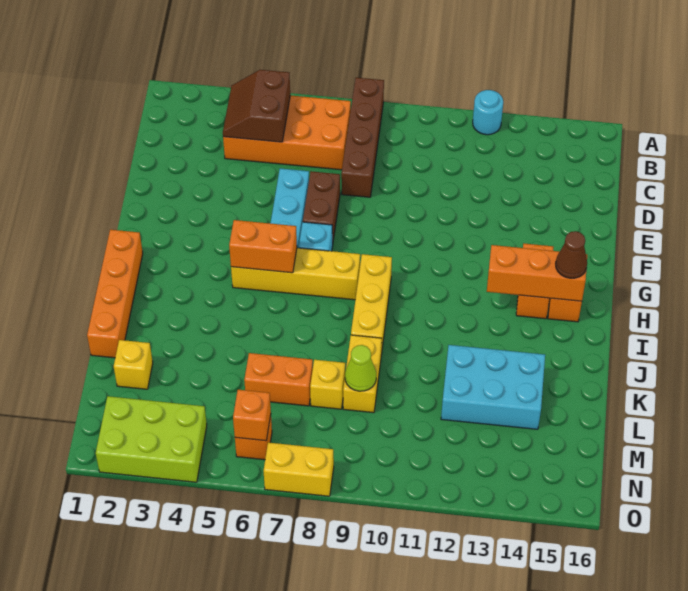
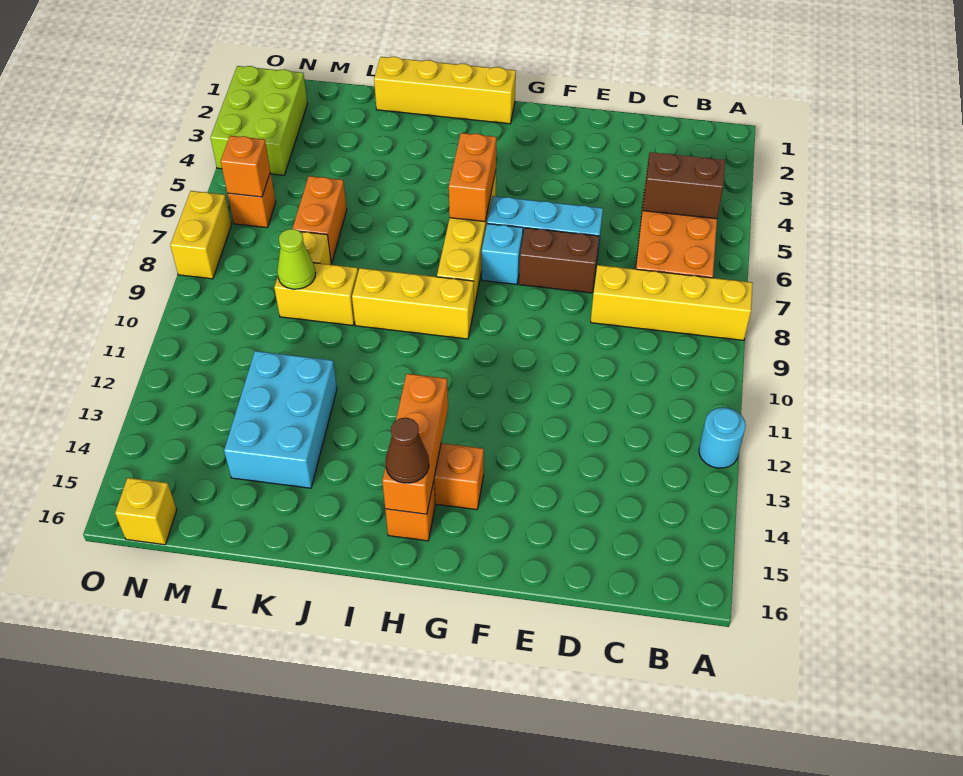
brown 1x4 brick [341,78,384,197] -> yellow 1x4 brick [591,265,753,340]
orange 1x4 brick [87,230,143,358] -> yellow 1x4 brick [374,57,516,124]
yellow 1x1 brick [114,340,153,389] -> yellow 1x1 brick moved to [115,478,177,545]

